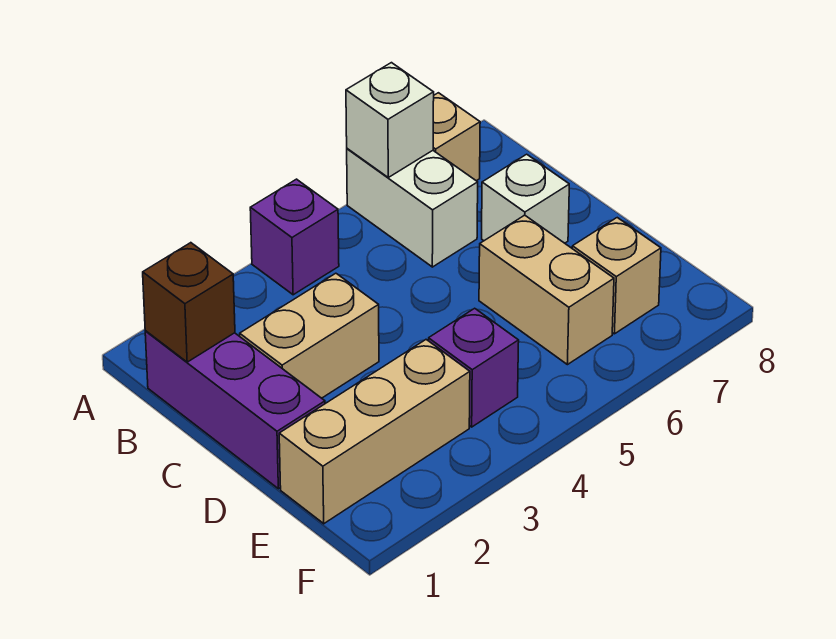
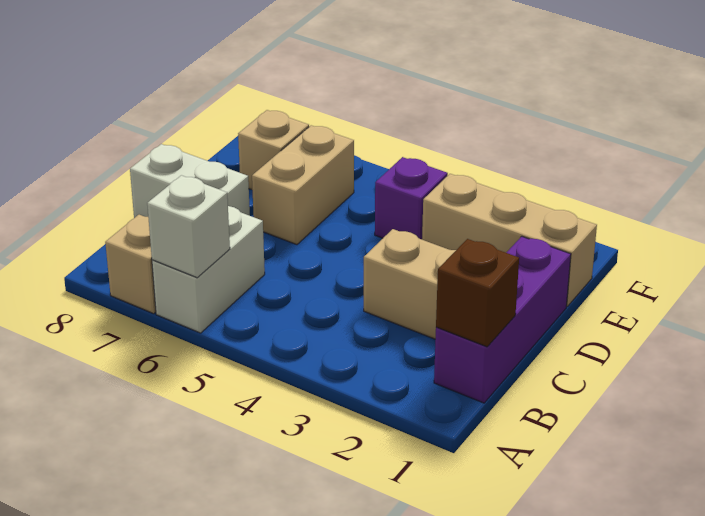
purple 1x1 brick [250,179,339,295] -> none
white 1x1 brick [482,154,569,243] -> white 1x2 brick [130,144,250,218]

